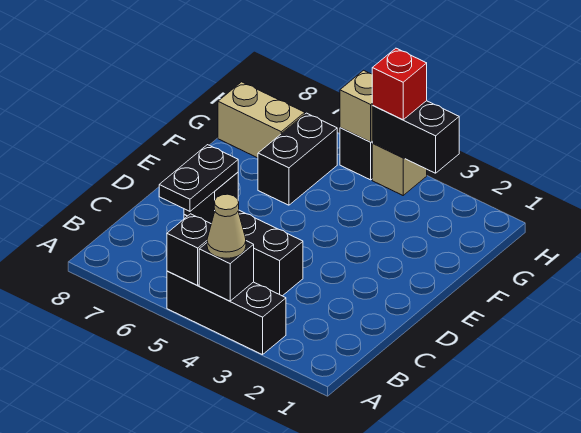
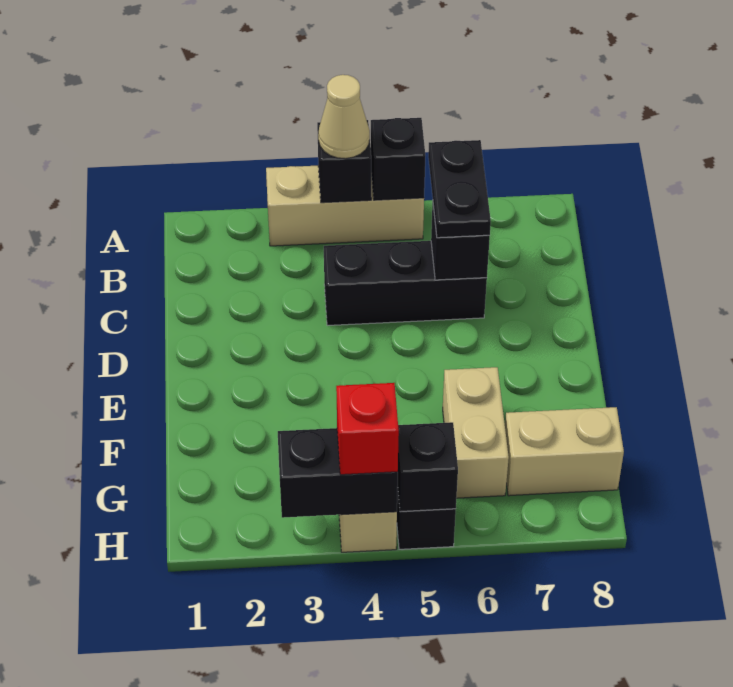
black 1x3 brick [167,271,286,355] -> tan 1x3 brick [266,166,424,246]
black 1x2 brick [258,113,337,205] -> tan 1x2 brick [443,367,509,498]
tan 1x1 brick [340,70,373,142] -> black 1x1 brick [398,422,458,512]

